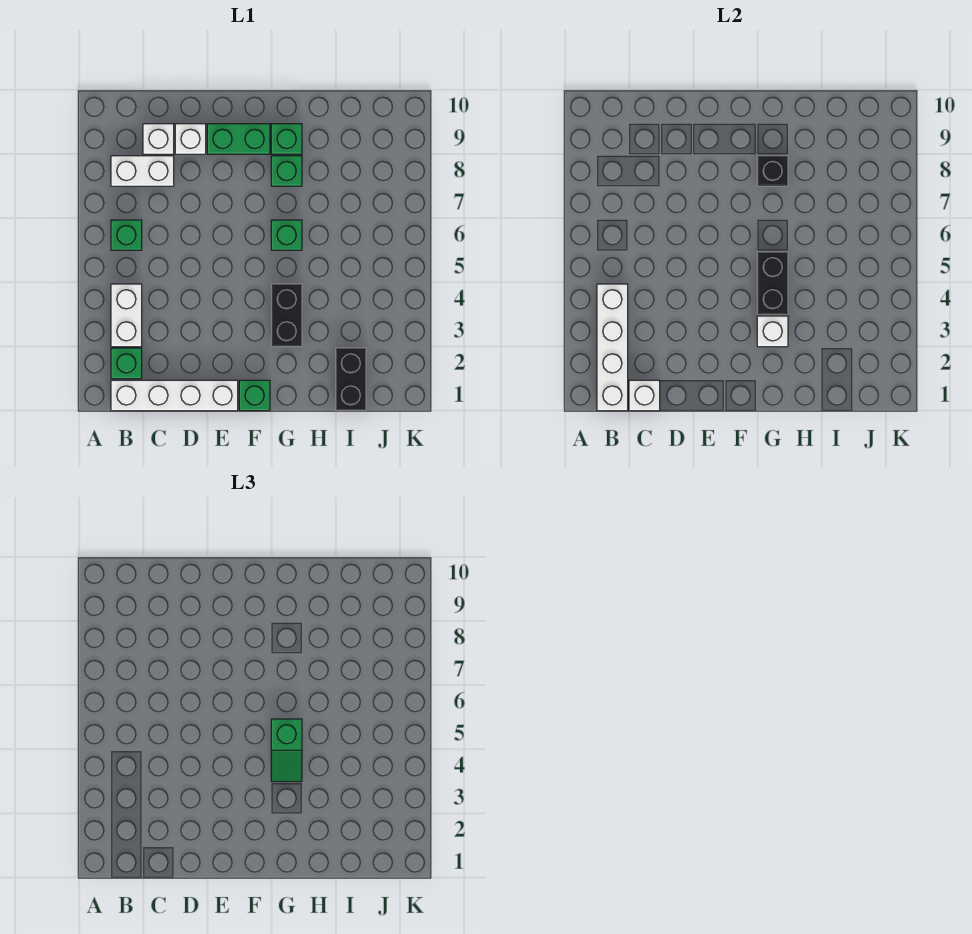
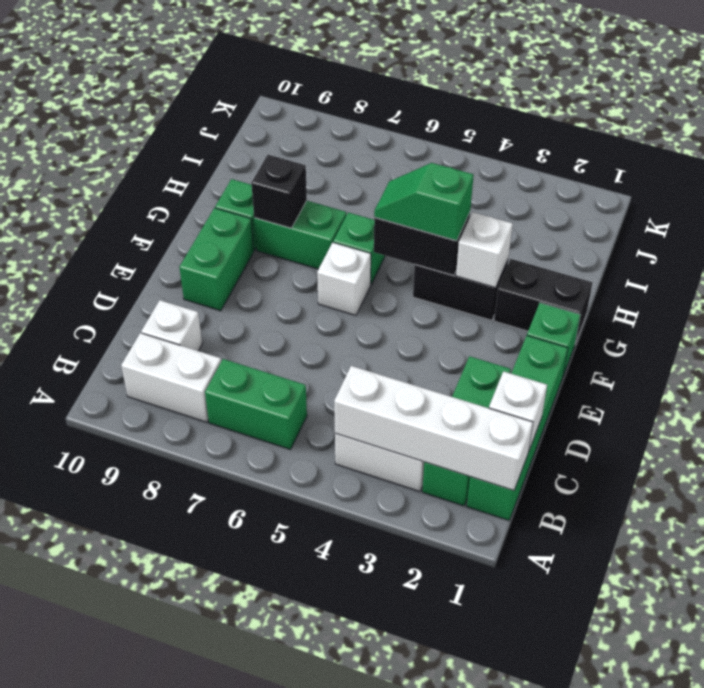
white 1x4 brick [111,380,238,411] -> green 1x4 brick [467,336,568,520]
green 1x1 brick [111,348,142,379] -> green 1x3 brick [422,356,511,506]
green 1x1 brick [111,220,142,250] -> green 1x2 brick [205,359,307,450]
white 1x2 brick [111,156,174,186] -> white 1x2 brick turned to [121,333,221,422]
white 1x1 brick [175,124,206,154] -> white 1x1 brick moved to [317,243,371,316]
green 1x2 slope [271,719,302,782] -> green 1x2 slope turned to [374,163,474,241]
green 1x1 brick [271,156,302,186] -> green 1x2 brick [254,201,346,269]
black 1x2 brick [336,348,366,411] -> black 1x2 brick moved to [494,259,593,343]

